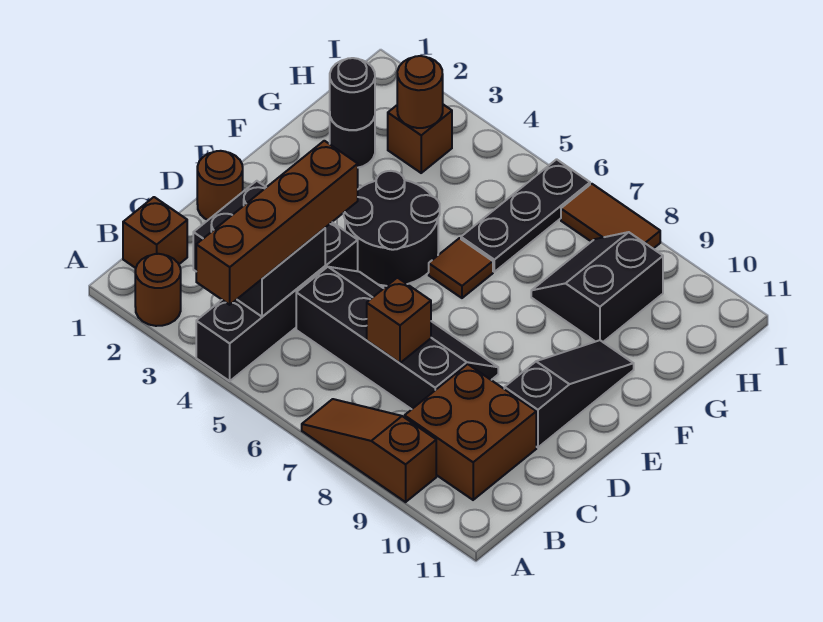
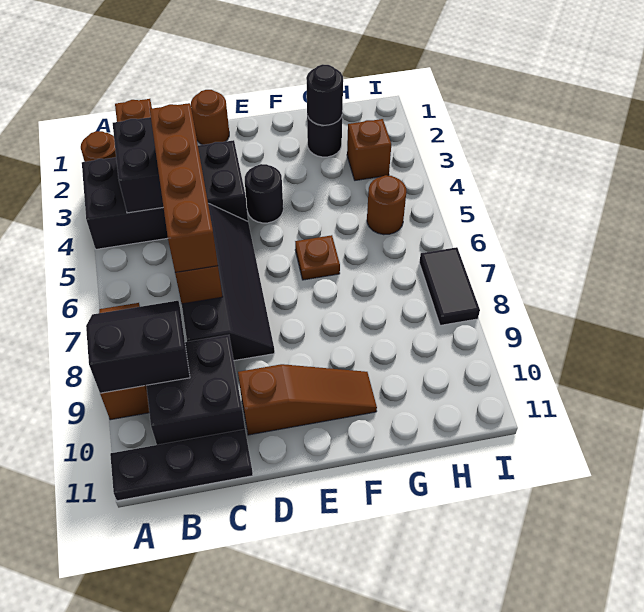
black 1x4 brick [196,222,358,381] -> black 2x4 brick [82,140,248,249]
brown 1x4 brick [196,141,358,305] -> brown 1x4 brick turned to [150,103,218,273]
brown 2x2 brick [405,364,536,500] -> black 2x2 brick [146,335,245,445]
black 1x3 slope [504,340,634,447] -> brown 1x3 slope [238,364,377,435]
black 2x2 round brick [344,171,440,286] -> black 1x1 round brick [245,164,283,223]
brown 1x1 tile [429,238,493,298] -> brown 1x1 plate [295,235,340,280]
black 1x3 plate [461,159,590,272] -> black 1x3 plate moved to [110,429,253,501]
black 2x2 slope [531,232,663,342] -> black 2x2 slope moved to [86,301,190,393]
brown 1x1 round brick [397,56,443,128] -> brown 1x1 round brick moved to [367,175,406,235]
brown 1x2 tile [561,184,660,249] -> black 1x2 tile [419,247,480,325]

